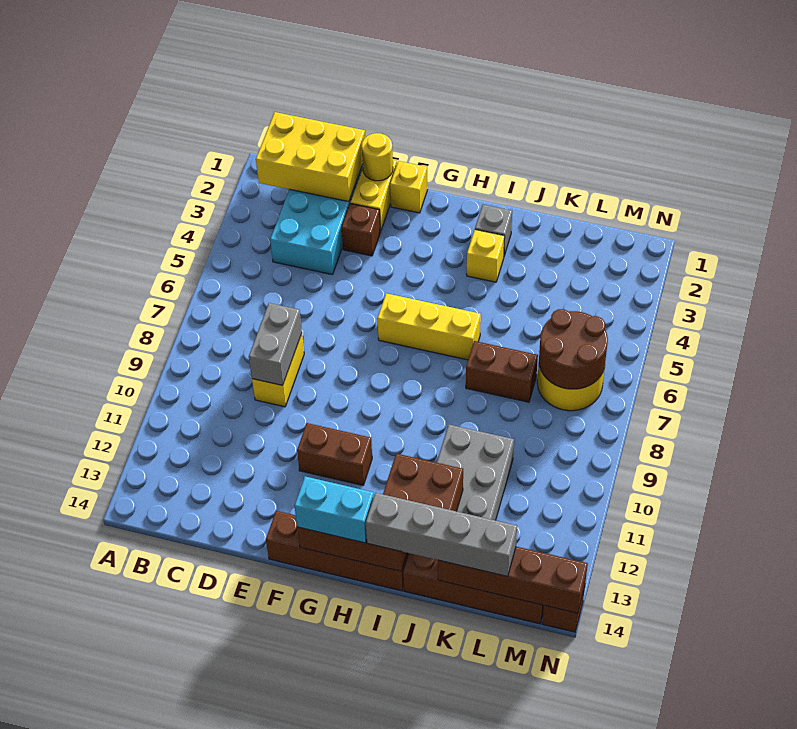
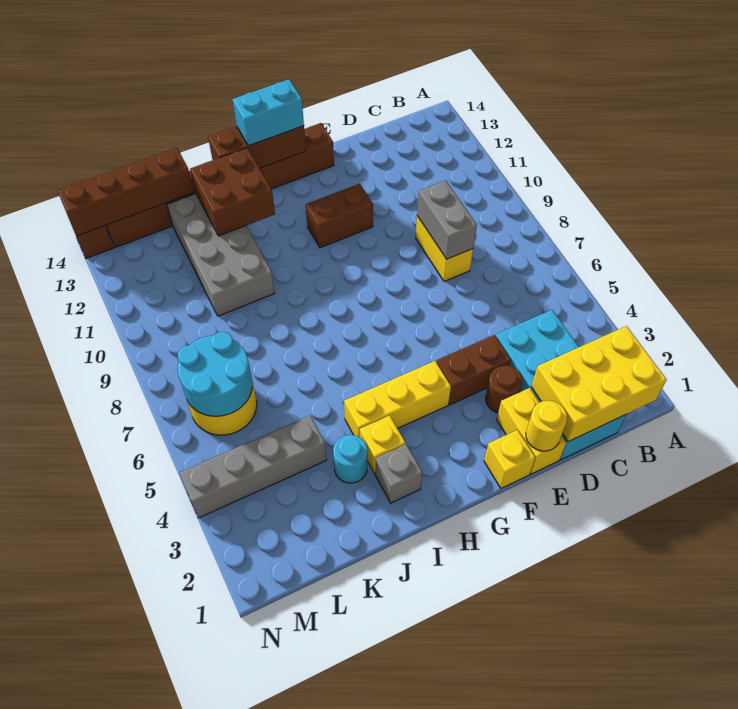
brown 1x1 brick [342,203,381,256] -> brown 1x1 round brick [486,366,523,413]
yellow 1x3 brick [377,293,481,360] -> yellow 1x3 brick moved to [344,361,451,437]
grey 1x4 brick [366,493,517,576] -> grey 1x4 brick moved to [180,415,327,518]
none -> cyan 1x1 round brick [333,435,367,483]
brown 1x2 brick [466,341,538,402] -> brown 1x2 brick moved to [436,335,511,405]
brown 2x2 round brick [539,309,608,389] -> cyan 2x2 round brick [178,332,253,416]

